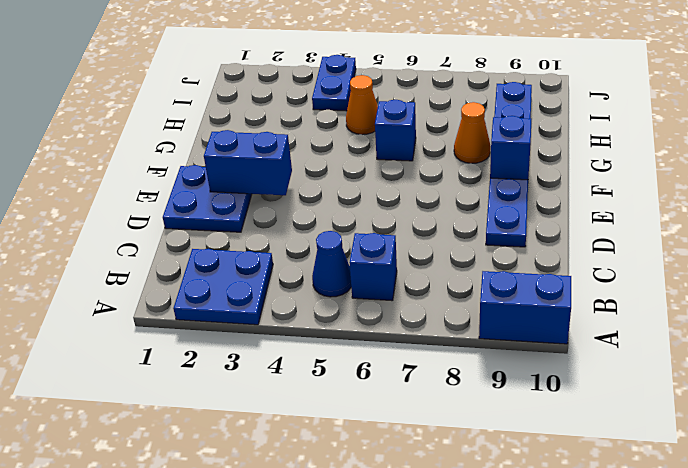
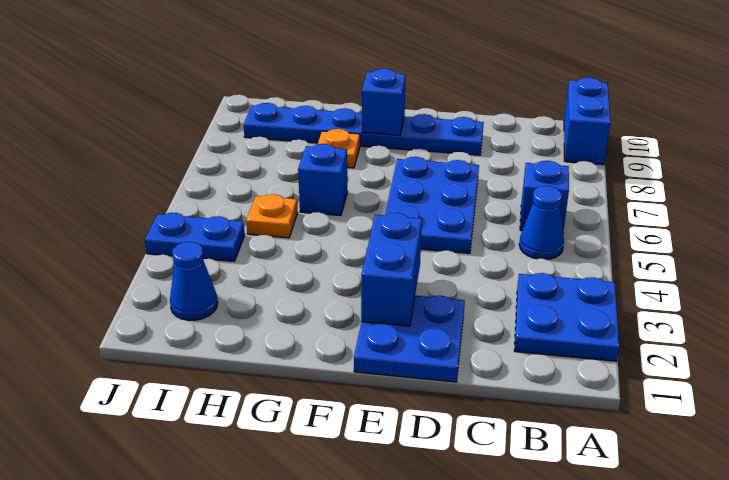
none -> blue 2x3 plate [385,157,479,253]
orange 1x1 cone [454,102,491,163] -> orange 1x1 plate [318,129,360,168]
orange 1x1 cone [346,75,378,135] -> orange 1x1 plate [246,194,298,238]
none -> blue 1x1 cone [170,242,218,320]

